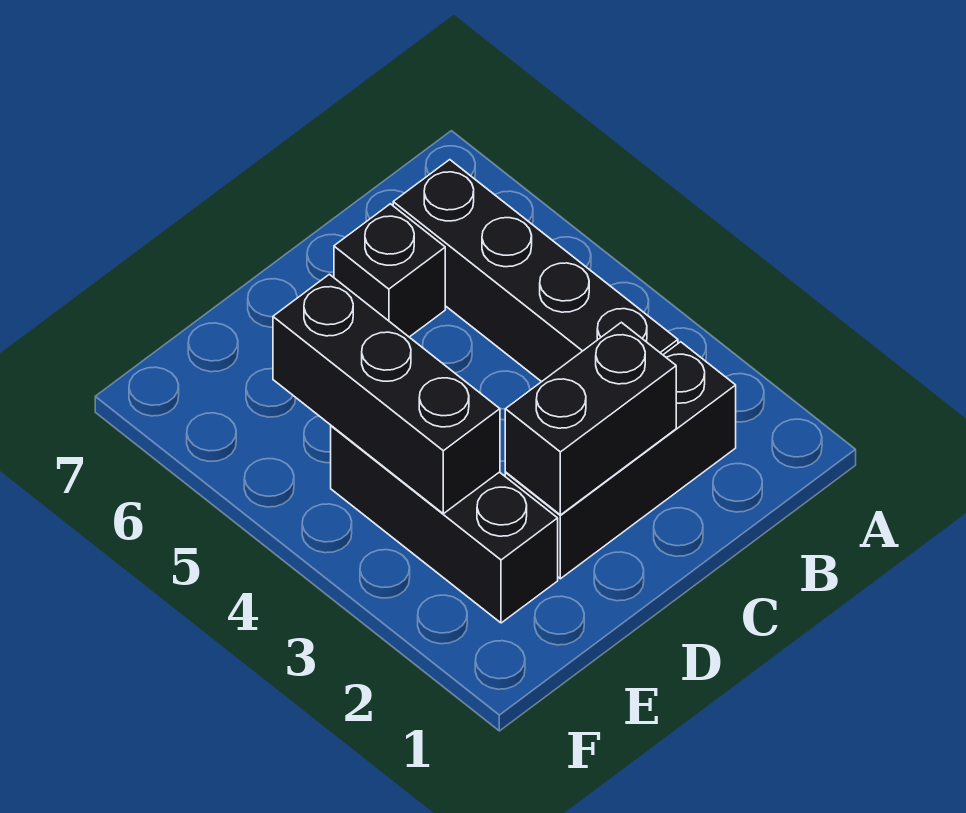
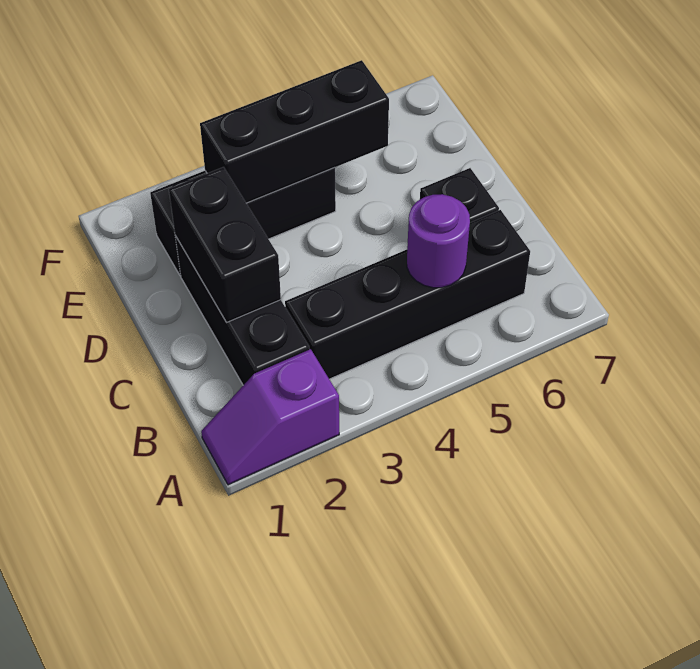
none -> purple 1x2 slope [201,349,339,485]
none -> purple 1x1 round brick [407,194,470,288]

